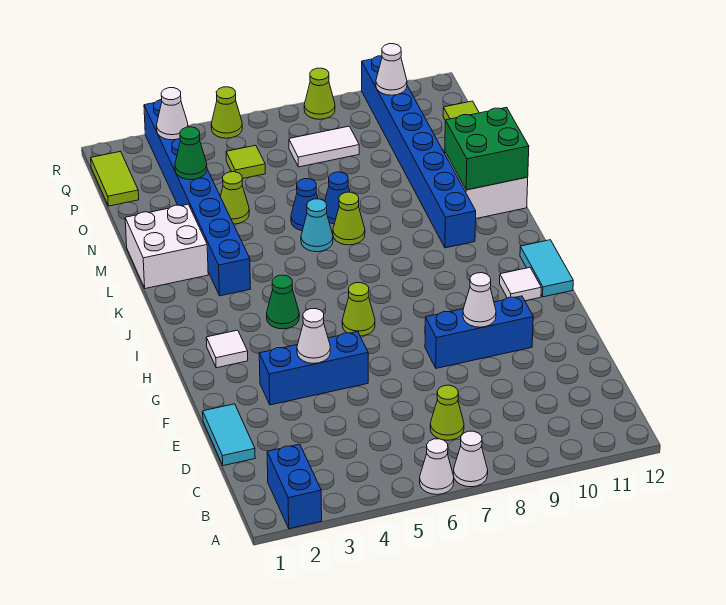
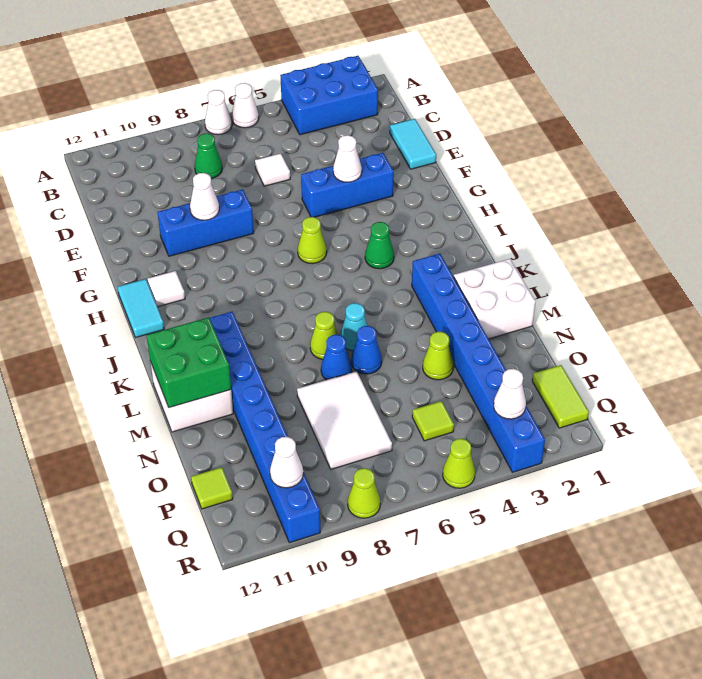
blue 1x2 brick [267,444,322,529] -> blue 2x3 brick [280,56,378,135]
lime 1x1 cone [430,385,464,440] -> none
white 1x1 tile [206,330,248,368] -> white 1x1 tile moved to [255,153,290,186]
green 1x1 cone [175,127,207,180] -> green 1x1 cone moved to [195,133,222,178]
white 1x2 tile [289,126,359,167] -> white 2x3 tile [297,371,392,469]

